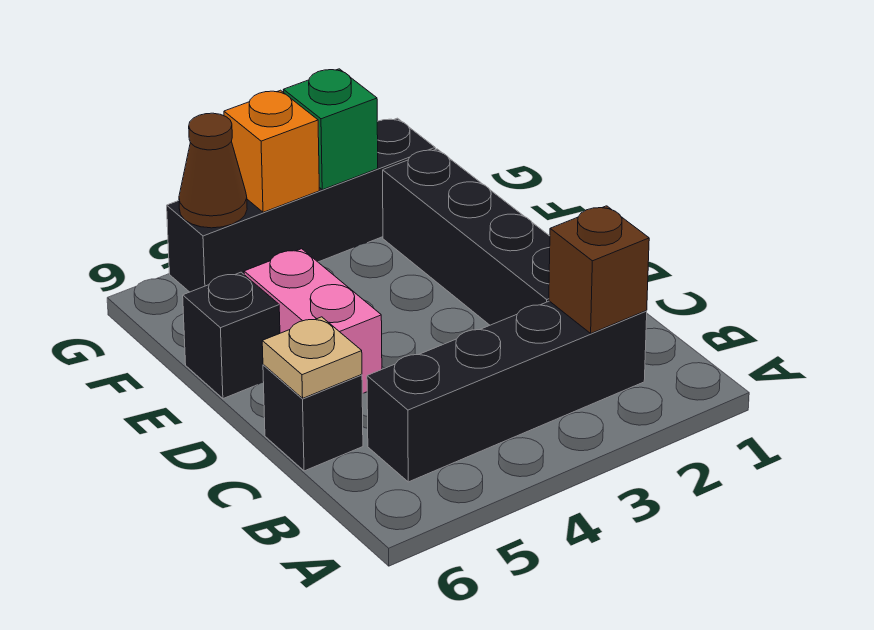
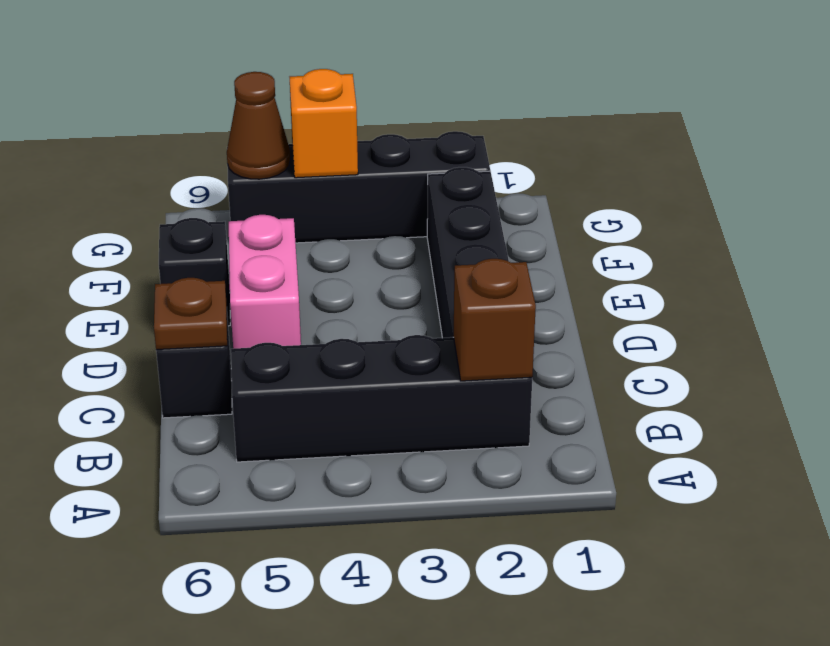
tan 1x1 plate [262,317,362,398] -> brown 1x1 plate [154,278,227,350]
green 1x1 brick [283,69,378,190] -> none

